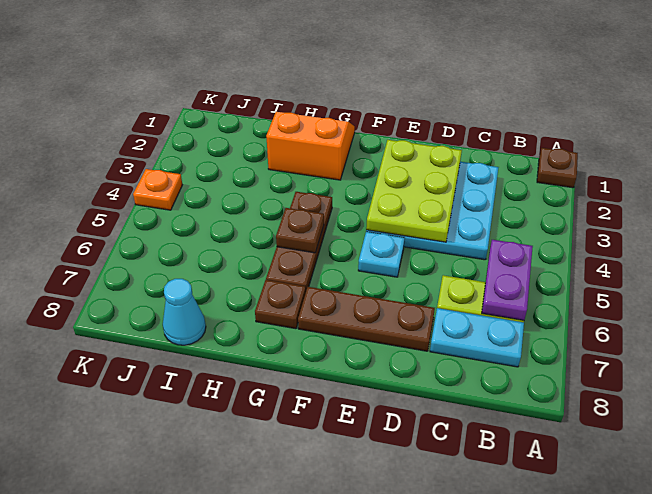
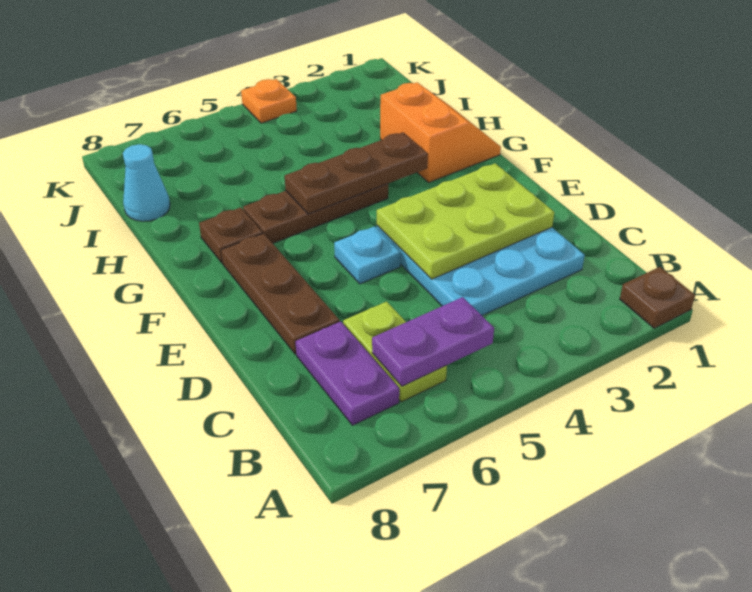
cyan 1x2 plate [430,308,524,367] -> purple 1x2 plate [296,321,399,425]
brown 1x1 plate [276,208,324,253] -> brown 1x3 plate [285,132,428,214]

